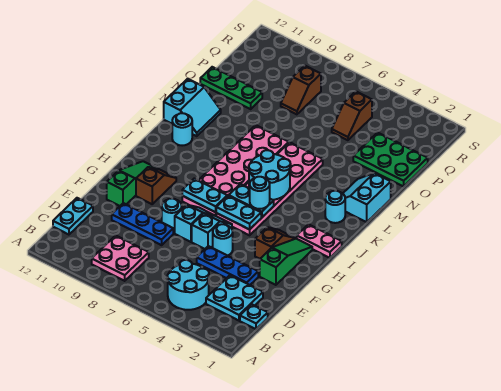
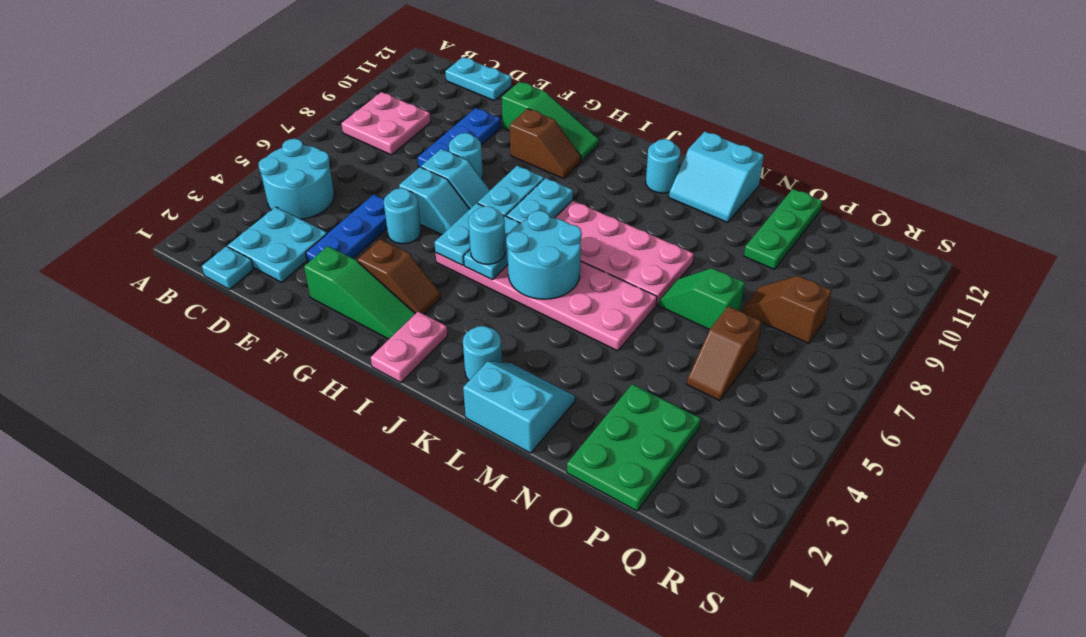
none -> cyan 1x2 plate [506,178,573,223]
none -> green 1x2 slope [659,268,745,330]
brown 1x2 slope [332,92,372,140] -> brown 1x2 slope turned to [687,306,762,401]

